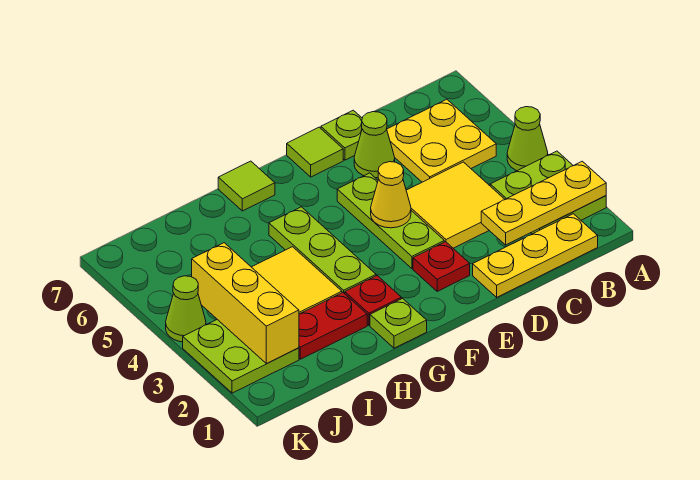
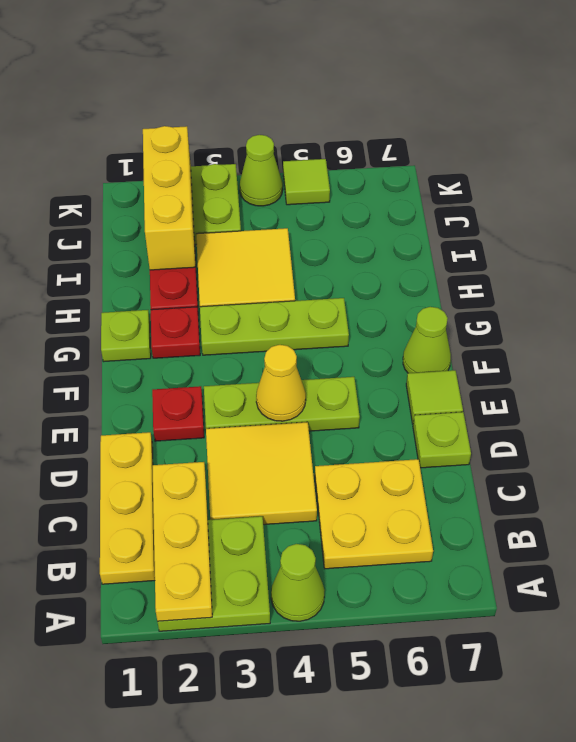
lime 1x1 cone [354,112,395,178] -> lime 1x1 cone moved to [403,307,451,373]
lime 1x1 tile [218,161,275,211] -> lime 1x1 tile moved to [283,159,330,205]
yellow 1x3 brick [192,243,299,363] -> yellow 1x3 brick turned to [143,126,195,270]

